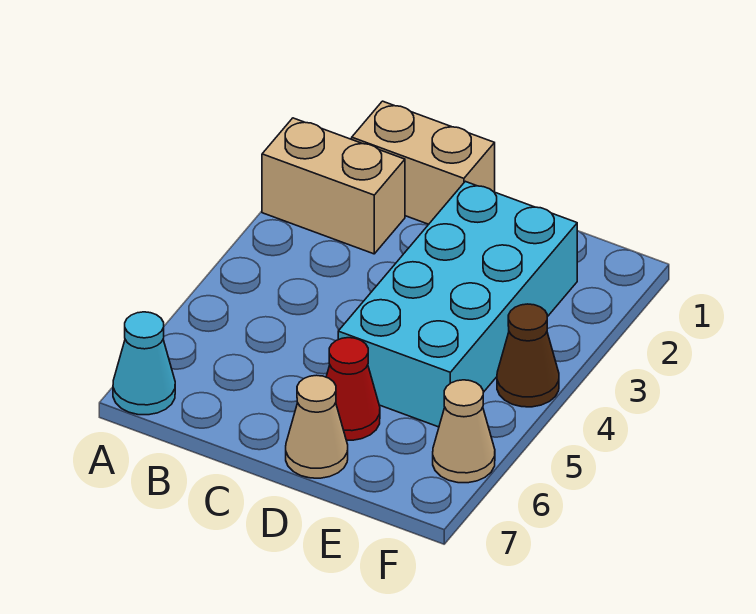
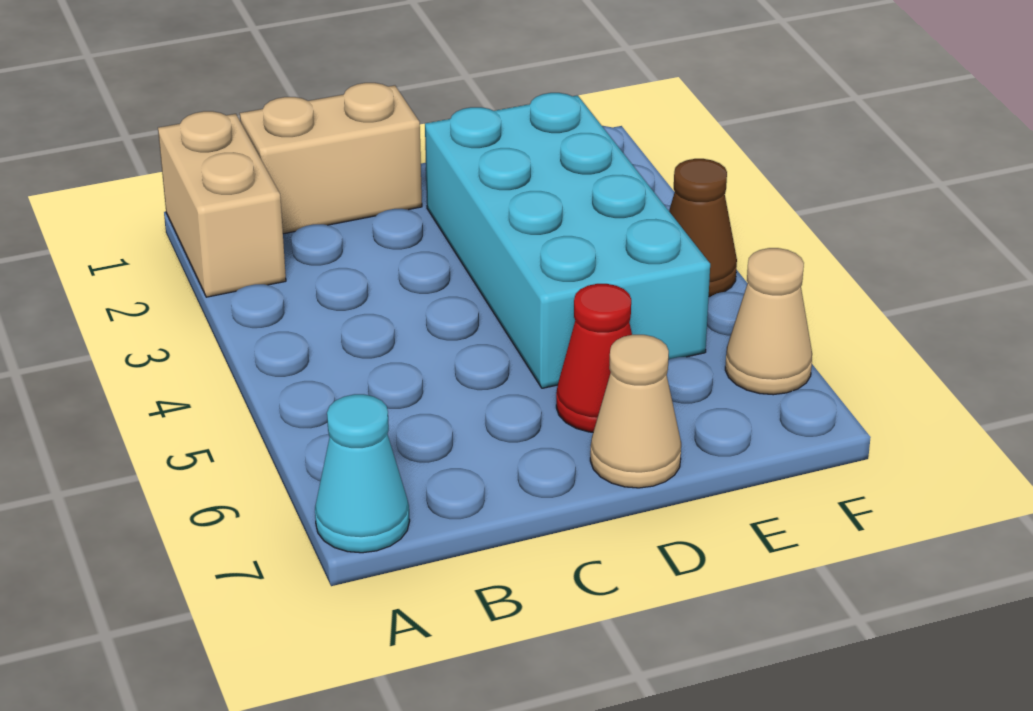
tan 1x2 brick [262,118,405,254] -> tan 1x2 brick turned to [158,111,286,297]

